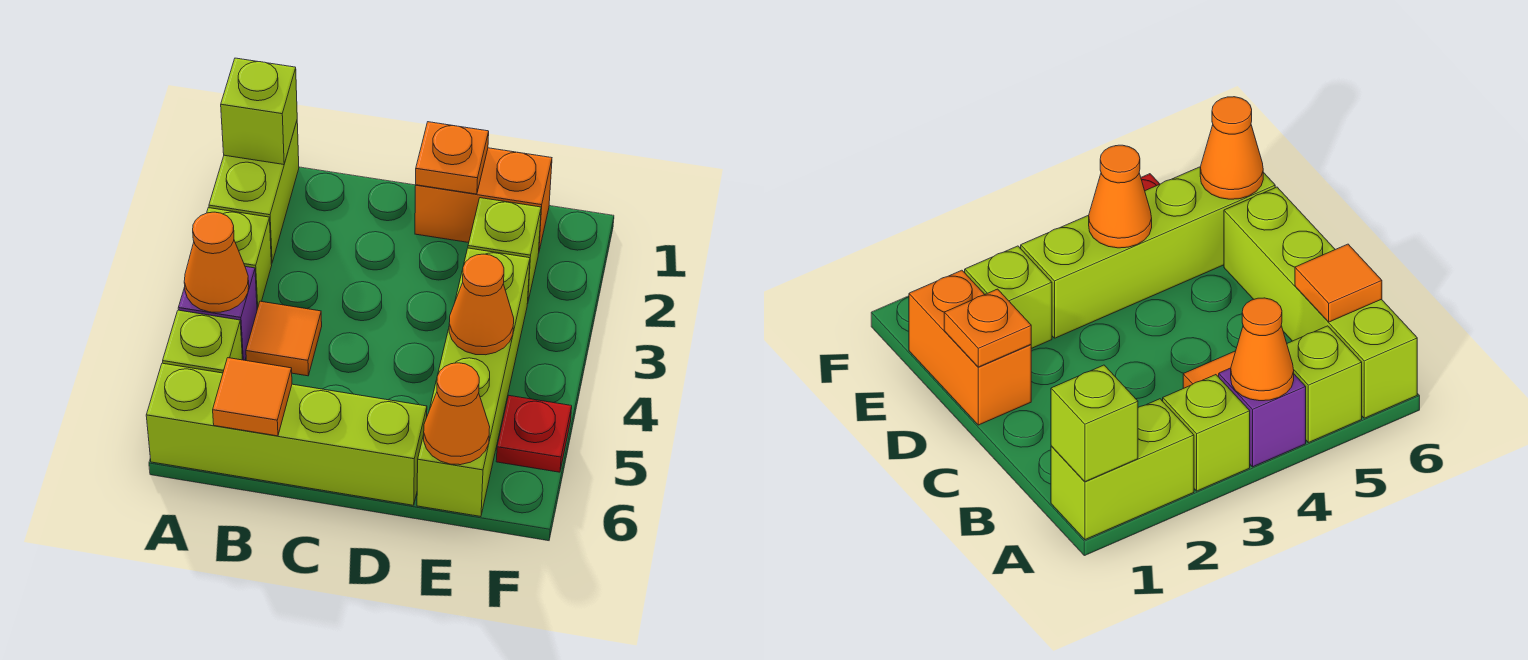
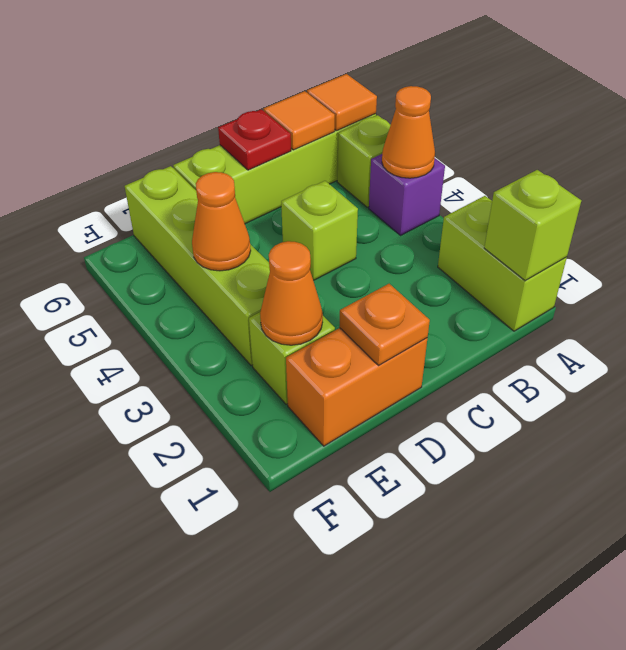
lime 1x1 brick [207,208,272,309] -> lime 1x1 brick moved to [281,181,358,280]
orange 1x1 tile [246,301,322,376] -> orange 1x1 tile moved to [307,74,377,131]
orange 1x1 cone [424,363,490,465] -> orange 1x1 cone moved to [260,241,323,345]
red 1x1 plate [496,396,572,472] -> red 1x1 plate moved to [218,109,291,170]

